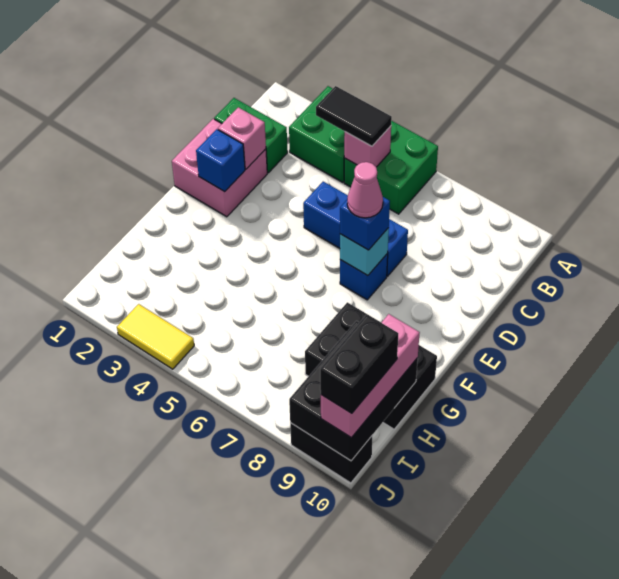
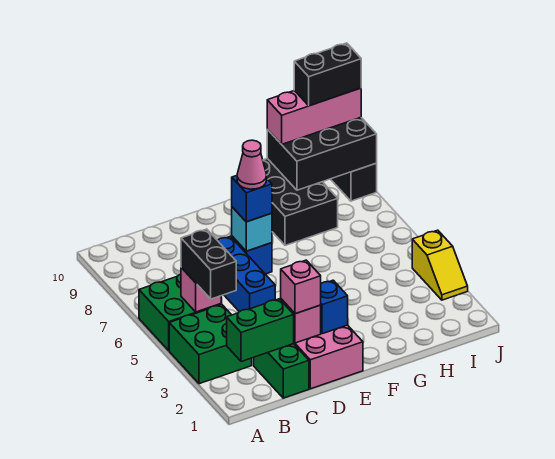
none -> green 1x2 brick [227,299,294,362]
black 1x2 tile [316,86,392,146] -> black 1x2 brick [181,229,236,299]
none -> pink 1x1 brick [281,260,321,314]
yellow 1x2 tile [117,304,194,369] -> yellow 1x2 slope [412,230,468,300]

